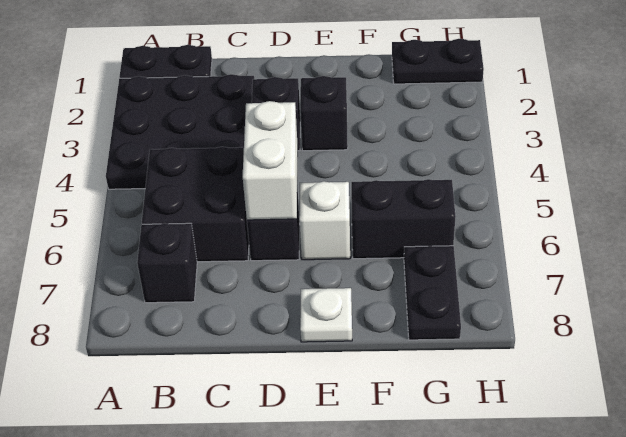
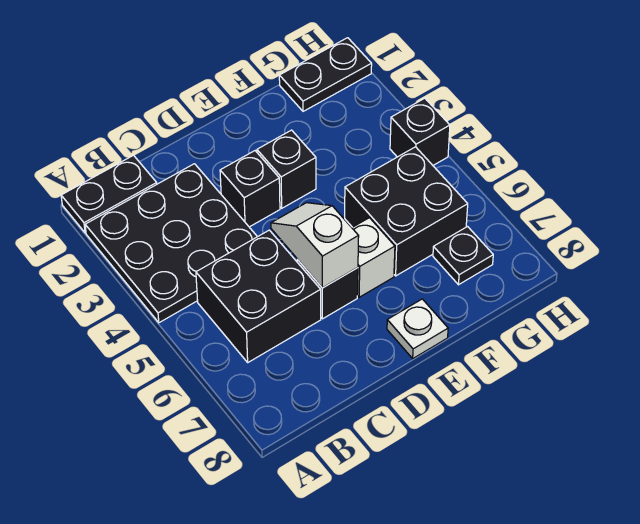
black 1x1 brick [137,223,197,303] -> black 1x1 brick moved to [390,98,450,165]
white 1x2 brick [243,101,298,220] -> white 1x2 slope [271,203,359,288]
black 1x2 brick [351,179,456,259] -> black 2x2 brick [345,147,468,276]
black 1x2 plate [404,246,461,340] -> black 1x1 plate [433,227,493,285]

